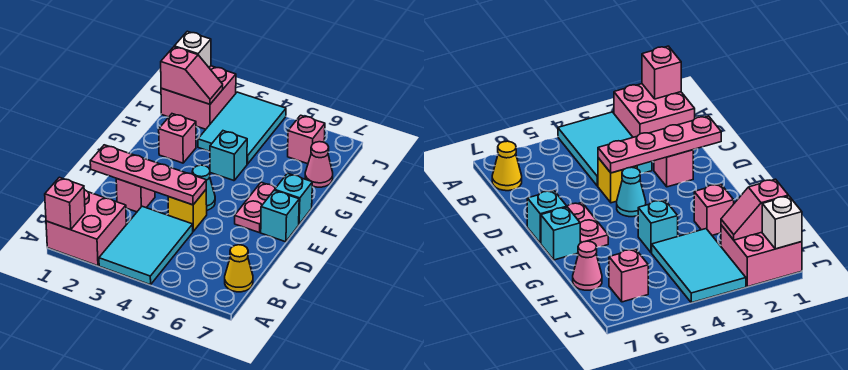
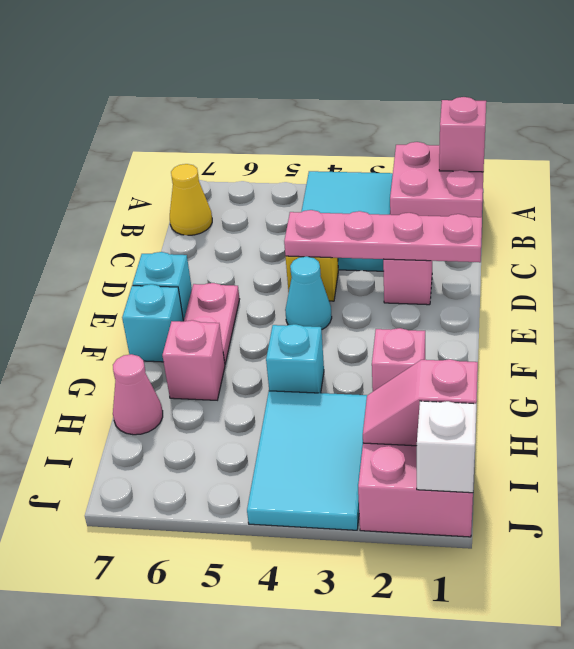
pink 1x1 brick [288,115,325,164] -> pink 1x1 brick moved to [162,320,225,400]

